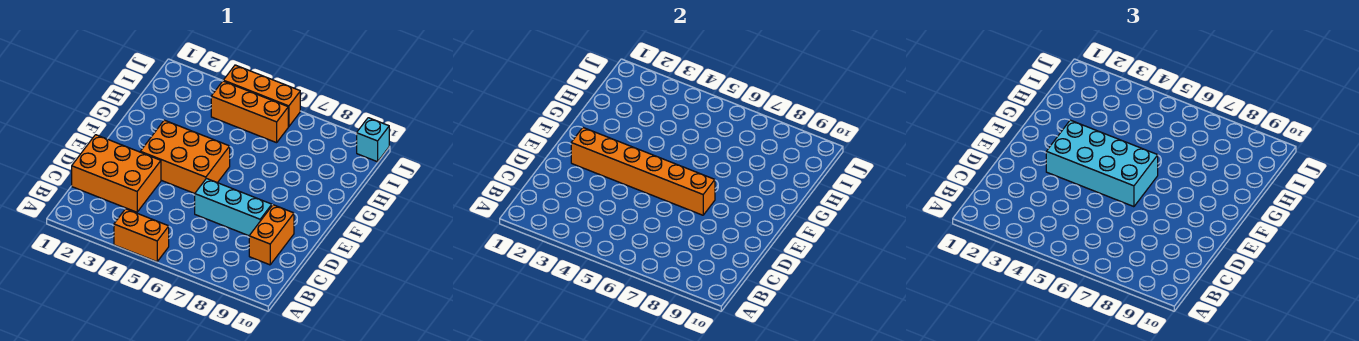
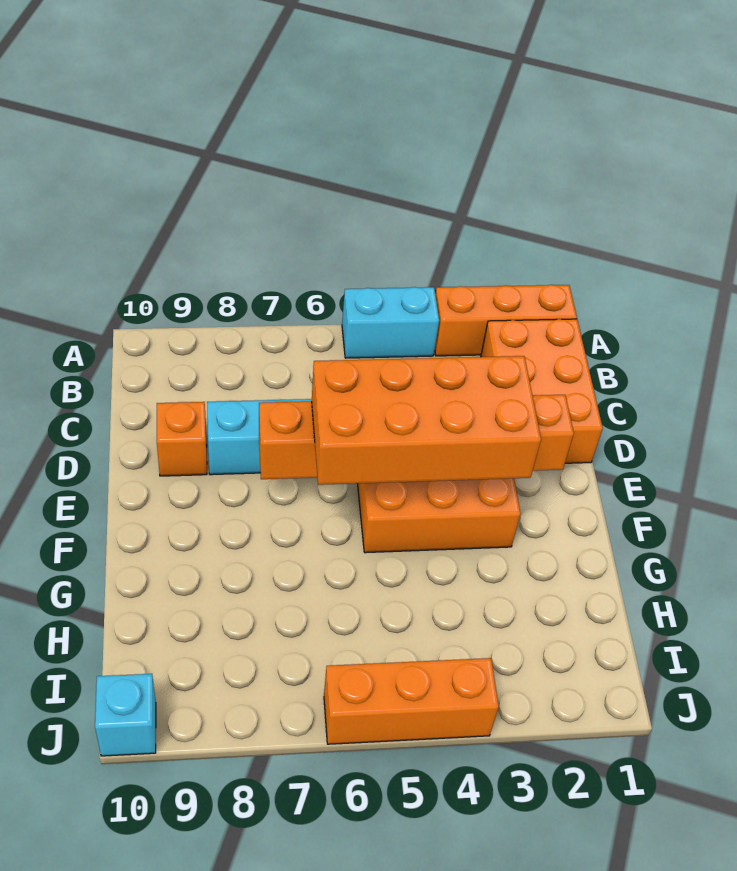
orange 1x2 brick [114,209,169,262] -> cyan 1x2 brick [342,287,439,358]
orange 2x3 brick [72,135,161,212] -> orange 2x3 brick turned to [481,319,603,463]
orange 1x2 brick [249,205,294,265] -> orange 1x1 brick [157,402,207,476]
cyan 2x4 brick [1046,120,1158,207] -> orange 2x4 brick [312,356,541,485]
orange 1x3 brick [211,81,288,143] -> orange 1x3 brick moved to [435,285,577,356]

